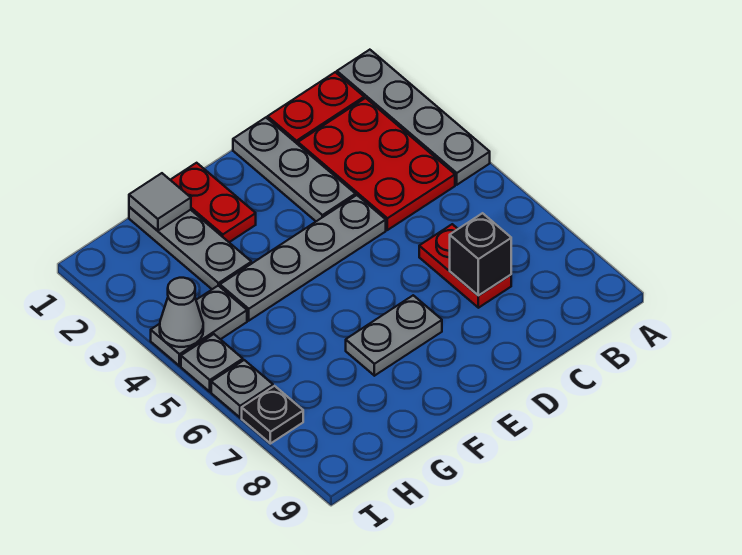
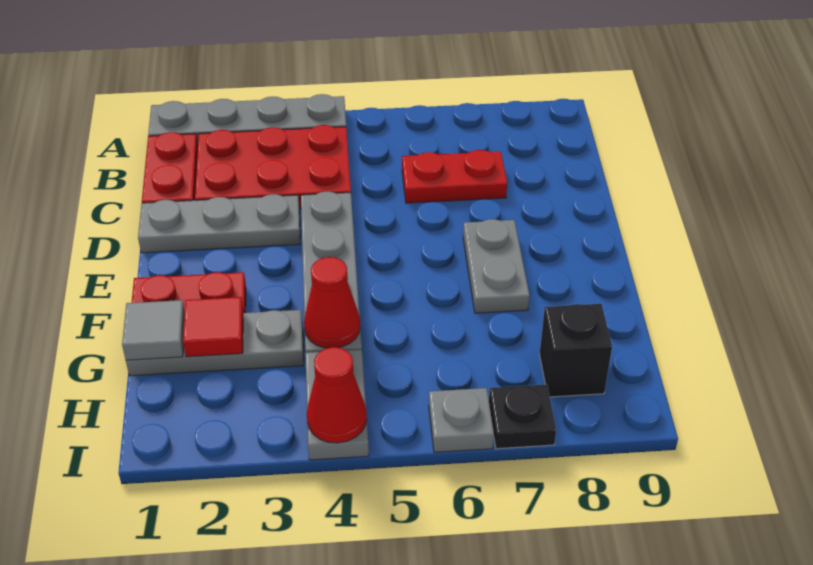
black 1x1 brick [450,213,511,296] -> black 1x1 brick moved to [539,304,612,397]
none -> red 1x1 tile [183,297,243,357]
none -> red 1x1 cone [304,257,360,348]
grey 1x1 cone [160,278,203,347] -> red 1x1 cone [307,347,367,443]
grey 1x1 plate [181,334,243,392] -> none

